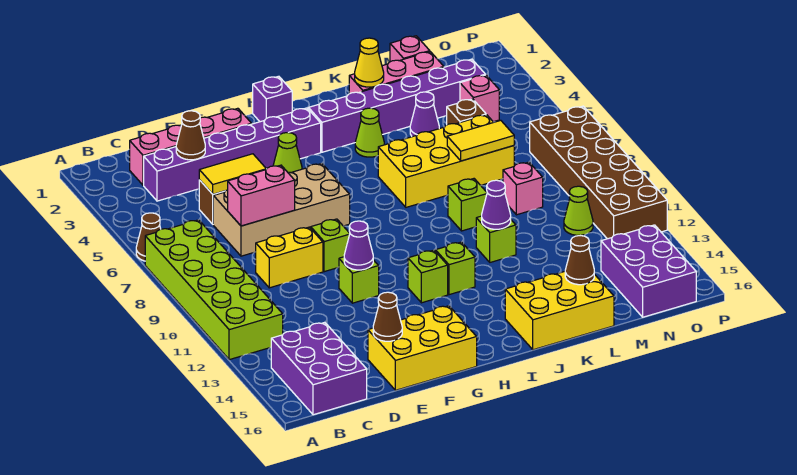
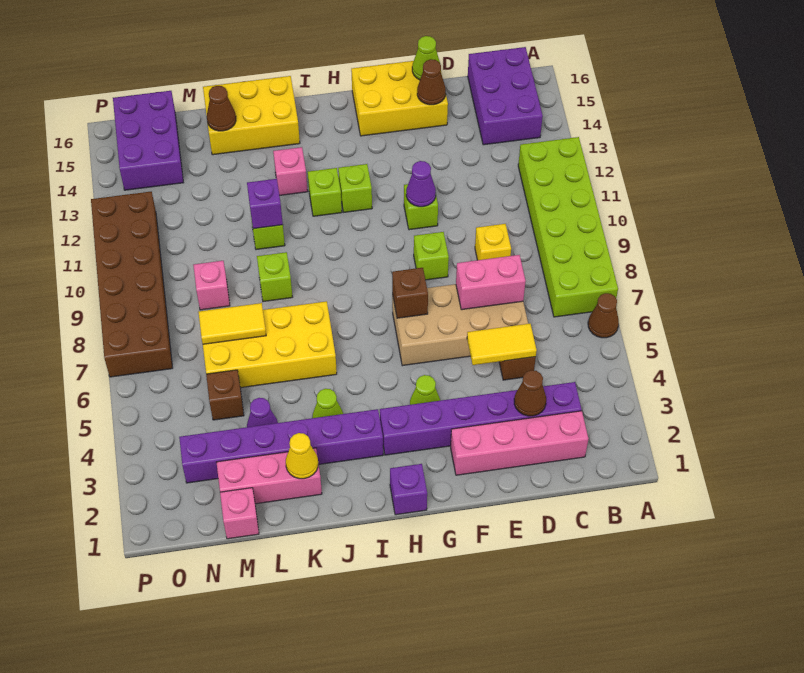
yellow 1x2 brick [256,227,323,288] -> yellow 1x1 brick [475,224,511,260]
none -> brown 1x1 brick [392,268,428,318]
purple 1x1 cone [482,180,511,229] -> purple 1x1 brick [247,179,283,229]
pink 1x1 brick [460,75,499,122] -> pink 1x1 brick moved to [273,147,308,195]
lime 1x1 cone [564,186,593,235] -> lime 1x1 cone moved to [412,36,440,80]

